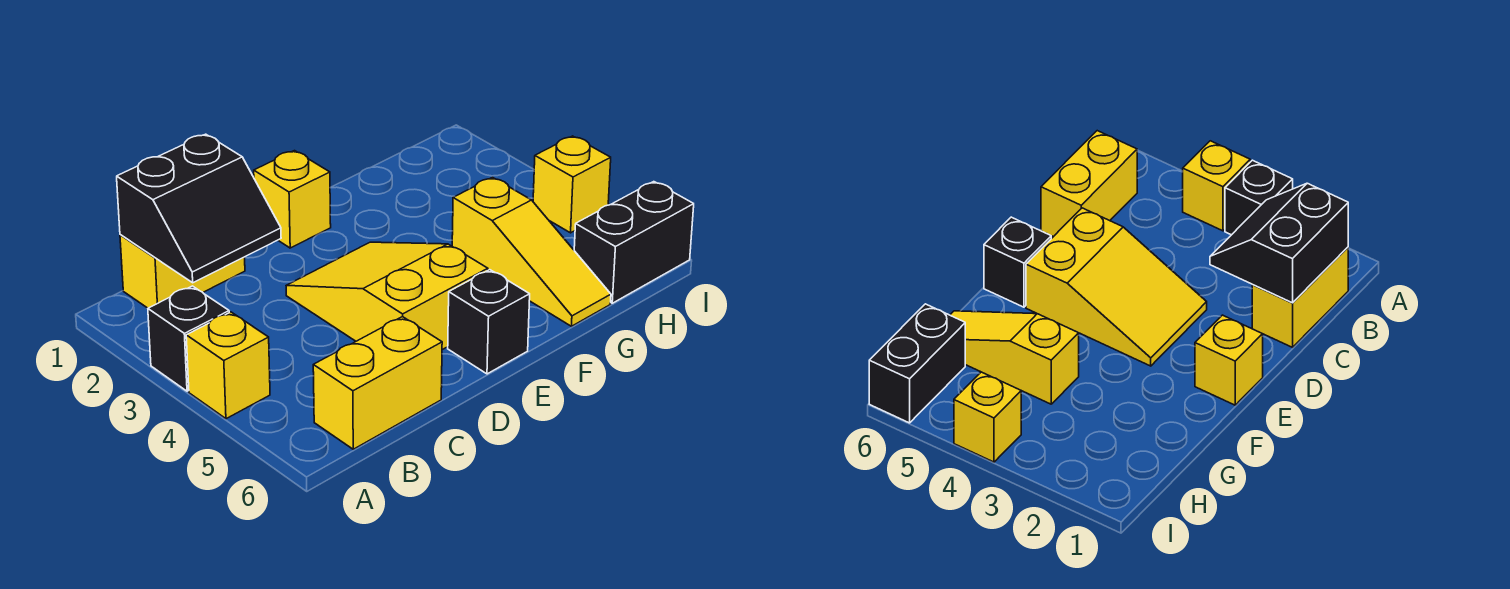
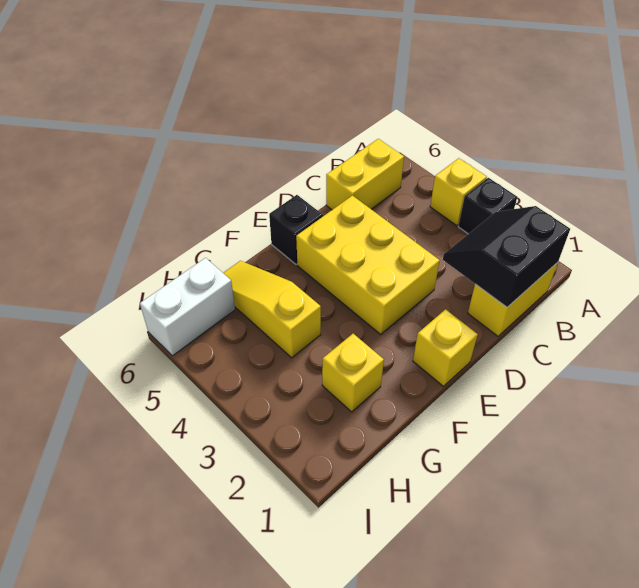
yellow 2x3 slope [286,242,488,350] -> yellow 2x3 brick [296,195,440,334]
black 1x2 brick [574,182,694,303] -> white 1x2 brick [140,258,235,356]
yellow 1x1 brick [533,136,611,233] -> yellow 1x1 brick moved to [322,334,384,412]

